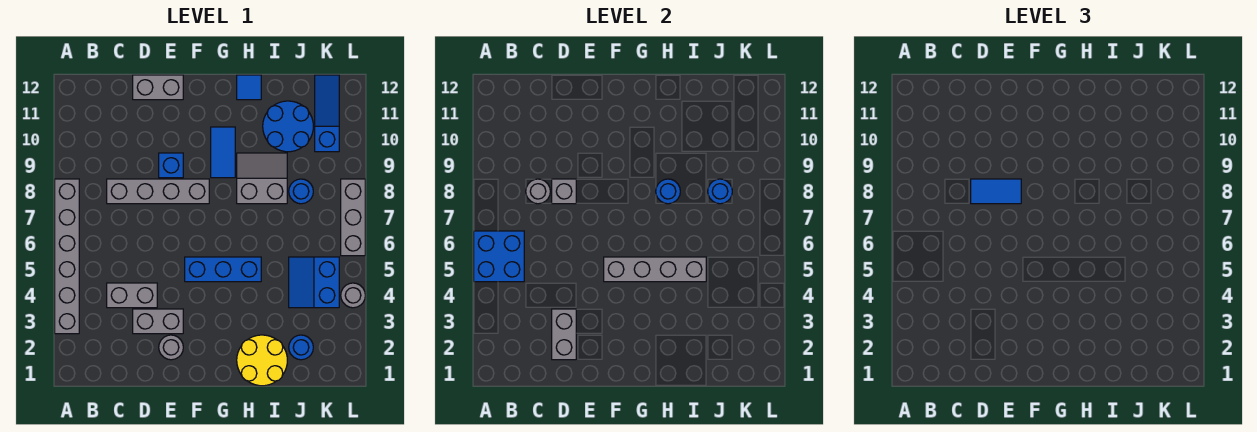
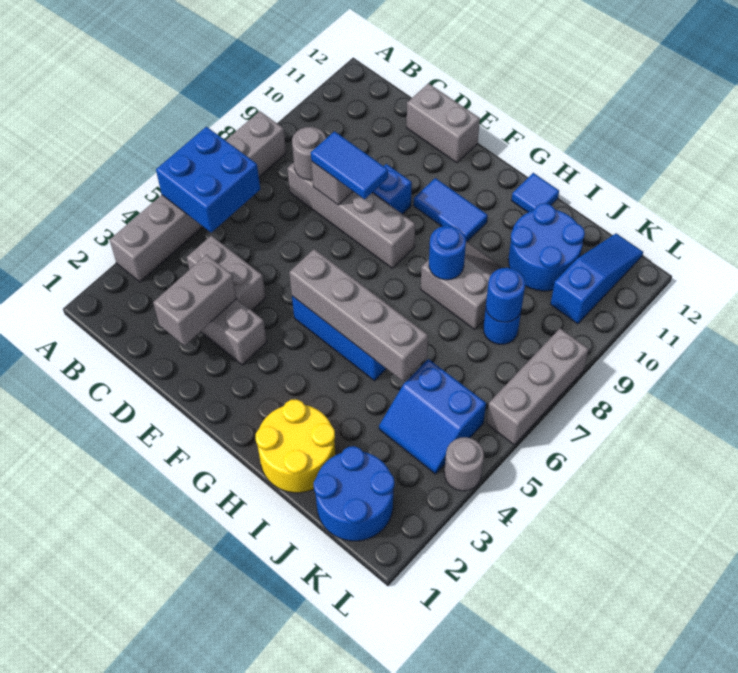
grey 1x1 round brick [159,335,183,360] -> none
blue 1x2 tile [211,127,235,178] -> blue 1x2 tile turned to [413,178,488,242]
blue 1x1 round brick [289,335,313,360] -> blue 2x2 round brick [314,446,394,541]
blue 2x2 slope [289,257,339,308] -> blue 2x2 slope turned to [379,359,486,474]

